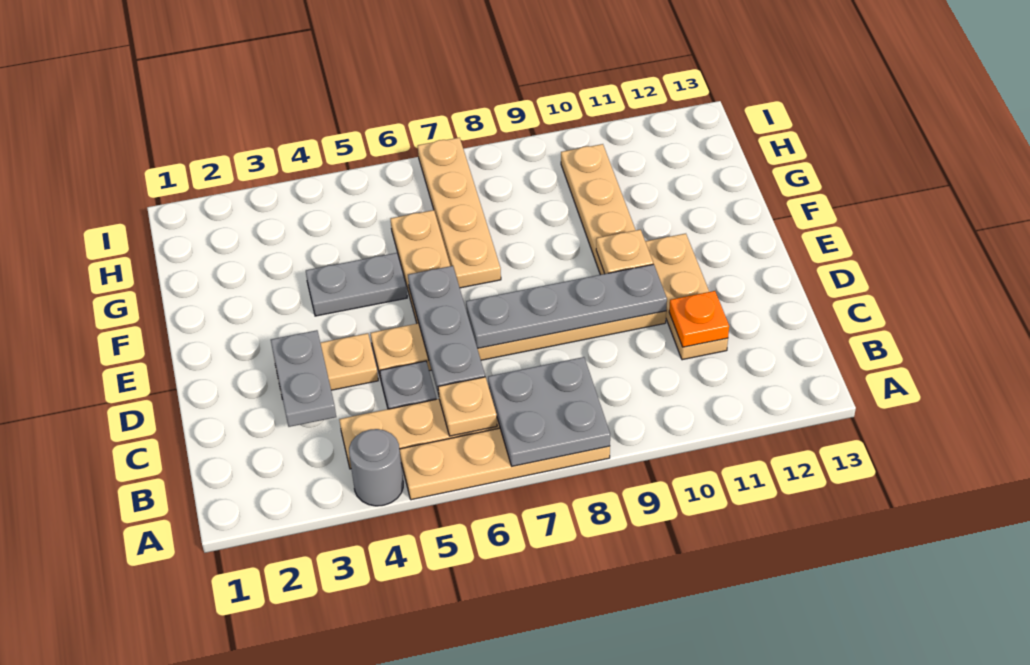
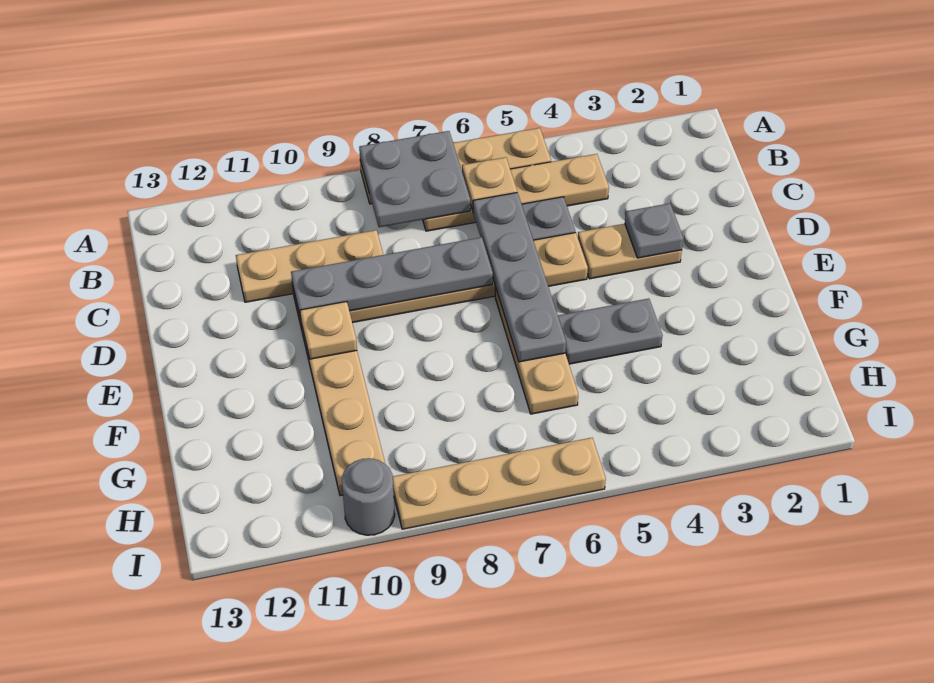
grey 1x1 round brick [349,429,403,506] -> grey 1x1 round brick moved to [342,458,395,535]
grey 1x2 plate [271,330,336,427] -> grey 1x1 plate [625,203,684,258]
grey 1x3 plate [408,266,485,396] -> grey 1x4 plate [473,193,566,362]
tan 1x3 plate [645,234,728,360] -> tan 1x3 plate turned to [236,230,383,302]
orange 1x1 plate [669,291,729,347] -> none
tan 1x4 plate [418,138,501,288] -> tan 1x4 plate turned to [393,438,606,529]

